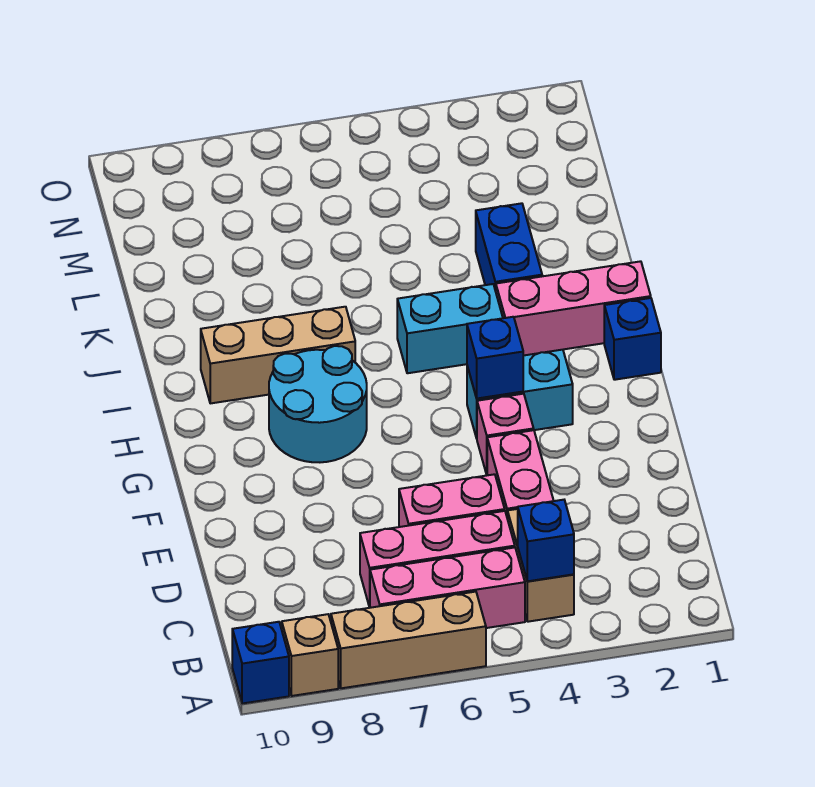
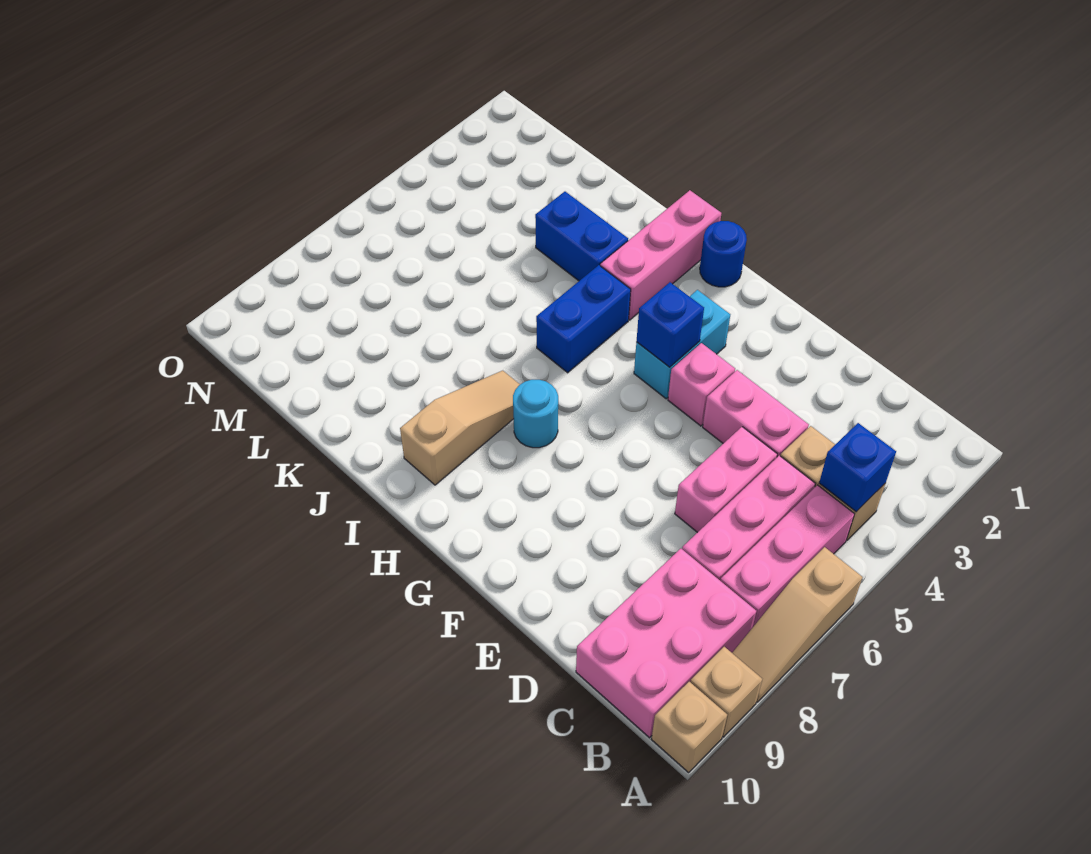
tan 1x3 brick [331,592,486,688] -> tan 1x3 slope [732,547,862,702]
blue 1x1 brick [232,622,289,704] -> tan 1x1 brick [652,682,727,772]
none -> pink 2x3 brick [576,549,756,738]
cyan 2x2 round brick [269,346,367,462] -> cyan 1x1 round brick [513,380,558,448]
blue 1x1 brick [604,298,661,380] -> blue 1x1 round brick [700,221,747,287]
cyan 1x2 brick [397,284,503,373] -> blue 1x2 brick [536,265,631,373]
tan 1x3 brick [201,307,355,403] -> tan 1x3 slope [400,371,520,485]

